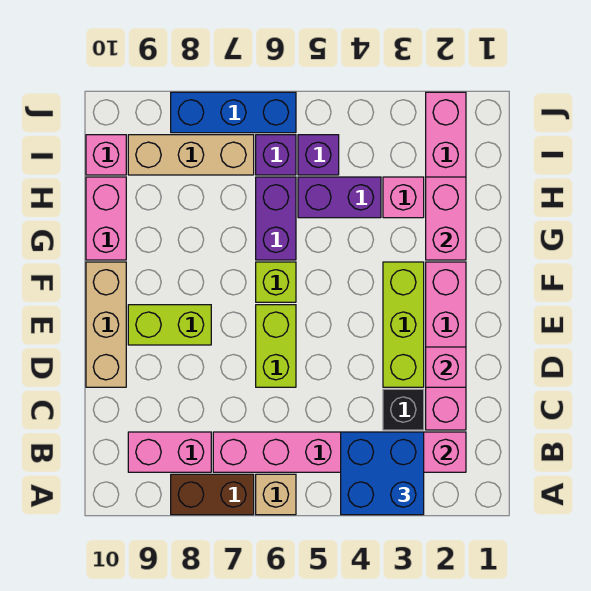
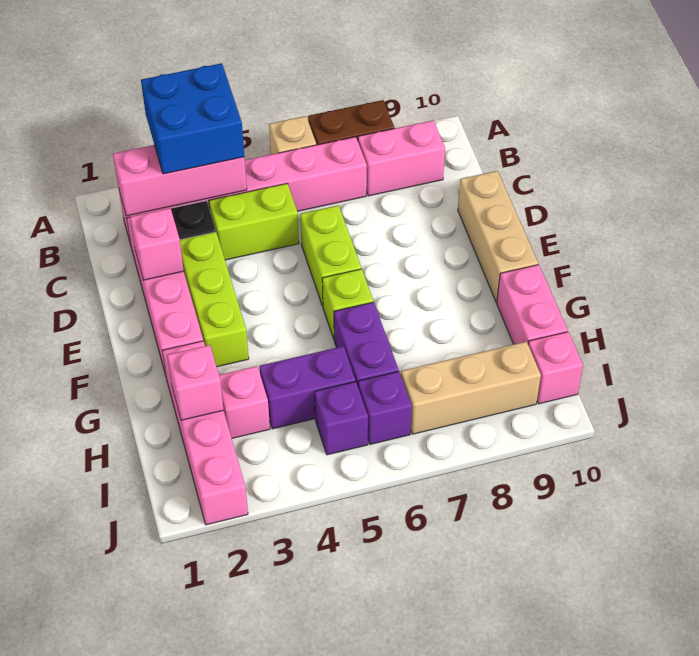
lime 1x2 brick [128,305,211,345] -> lime 1x2 brick moved to [209,183,299,260]
pink 1x2 brick [426,177,466,260] -> pink 1x1 brick [167,345,224,420]
blue 1x3 brick [171,92,296,133] -> none

